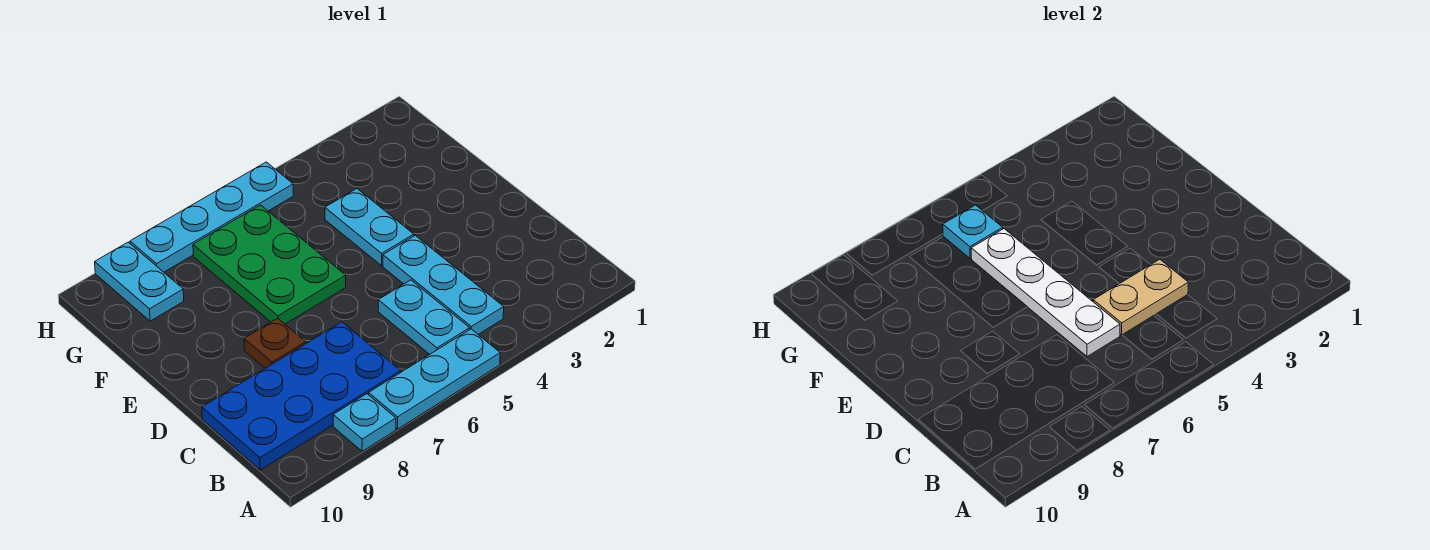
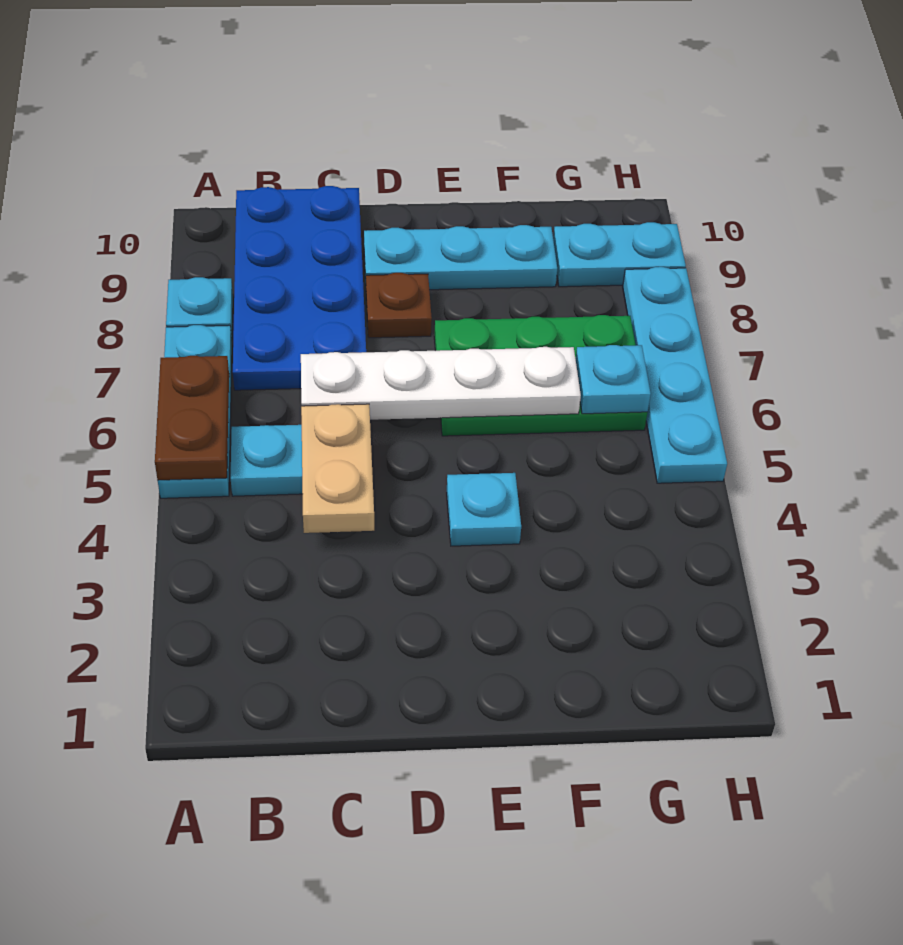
none -> brown 1x2 plate [155,356,229,480]
cyan 1x3 plate [383,235,504,334] -> cyan 1x3 plate moved to [364,225,557,290]
cyan 1x2 plate [325,189,414,266] -> cyan 1x1 plate [447,473,521,546]

